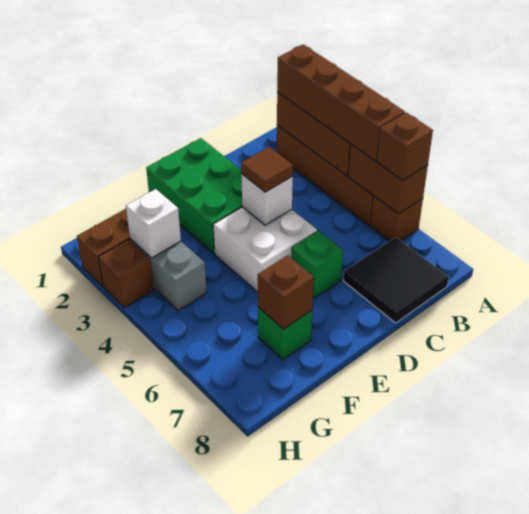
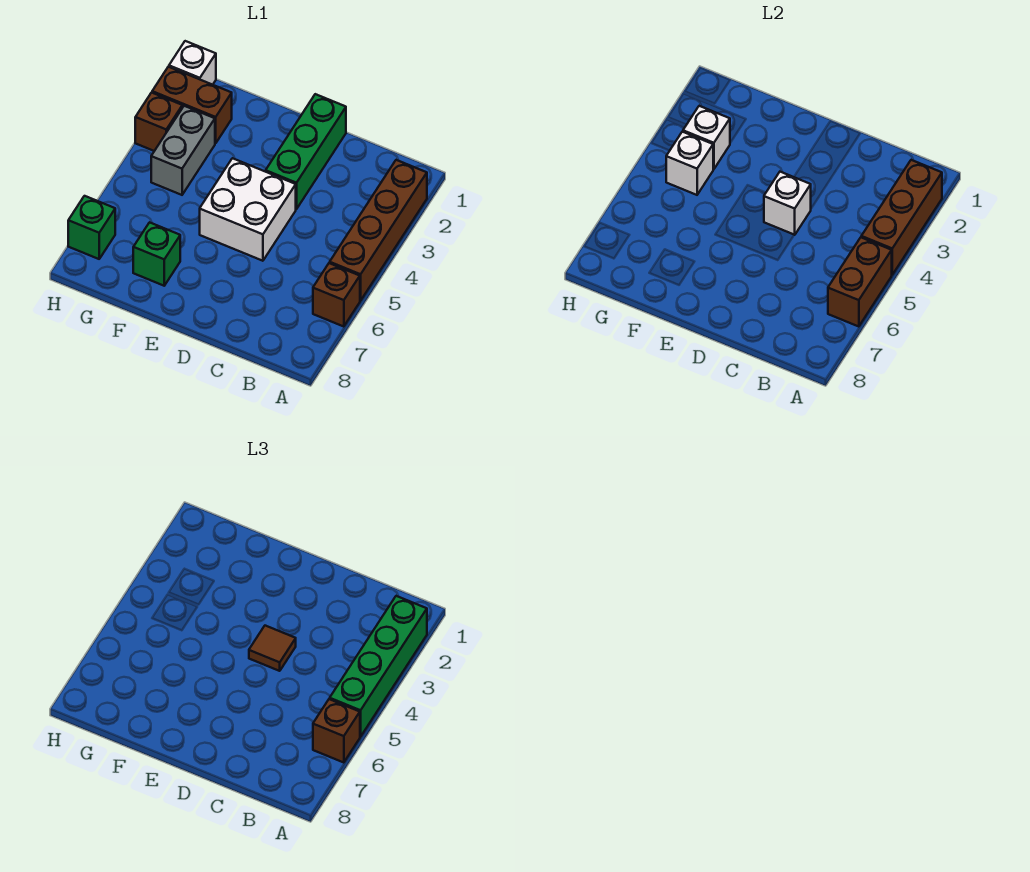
brown 1x4 brick [277,44,405,161] -> green 1x4 brick [330,596,427,737]
black 2x2 tile [343,237,449,323] -> none
green 2x3 brick [146,138,242,254] -> green 1x3 brick [266,94,346,209]
green 1x1 brick [291,231,343,298] -> green 1x1 brick moved to [68,196,115,259]
brown 1x1 brick [258,255,314,329] -> none
none -> white 1x1 brick [666,132,713,195]
none -> white 1x1 brick [169,41,216,85]

